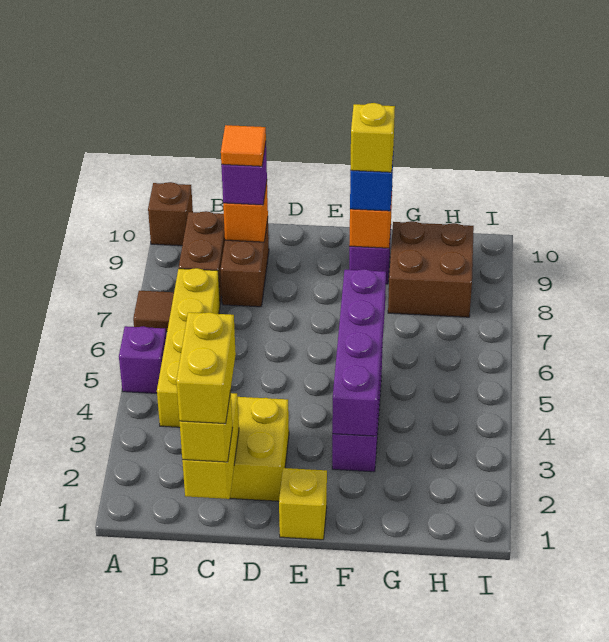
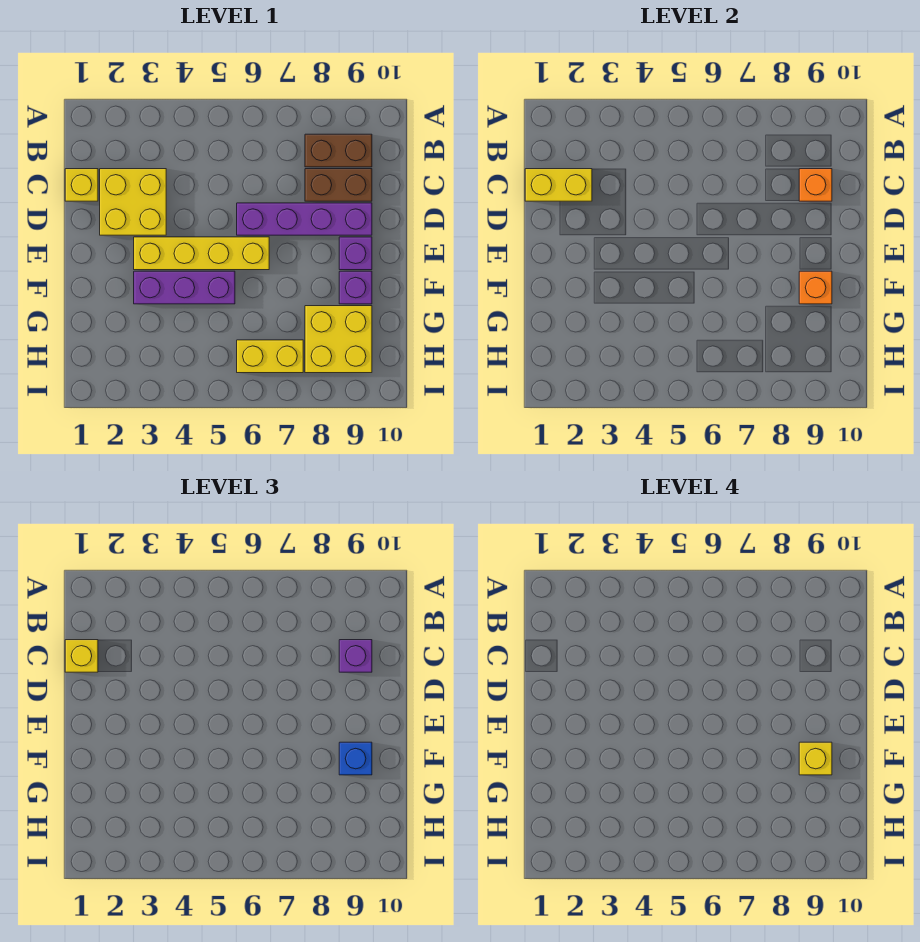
purple 1x1 brick [119,326,166,393] -> purple 1x1 brick moved to [339,237,372,270]
brown 1x1 tile [133,291,174,332] -> none
brown 1x1 brick [148,182,193,246] -> none
yellow 1x4 brick [157,268,220,427] -> yellow 1x4 brick moved to [134,237,269,270]
yellow 1x2 brick [176,312,236,424] -> yellow 1x2 brick moved to [237,340,303,373]
orange 1x1 tile [221,125,266,166] -> none
yellow 1x1 brick [279,468,327,540] -> yellow 1x1 brick moved to [65,169,98,201]
purple 1x4 brick [332,269,386,436] -> purple 1x4 brick moved to [237,203,372,235]
brown 2x2 brick [388,221,474,317] -> yellow 2x2 brick [305,306,372,373]

